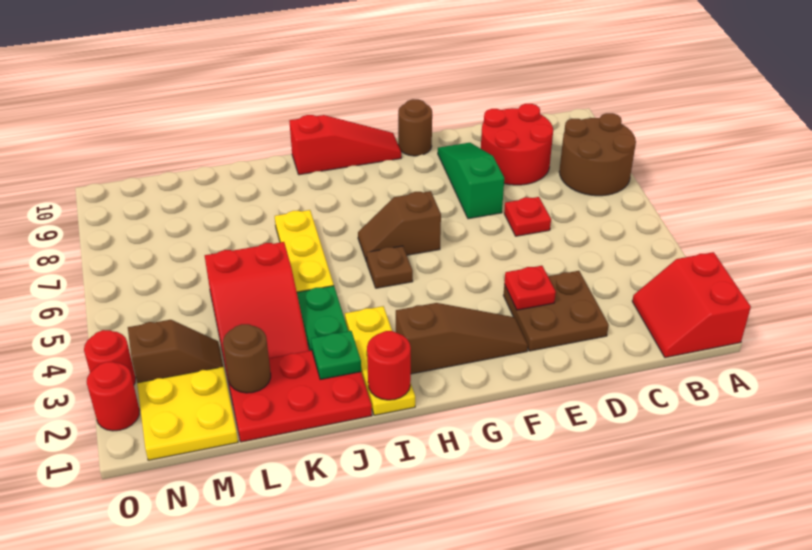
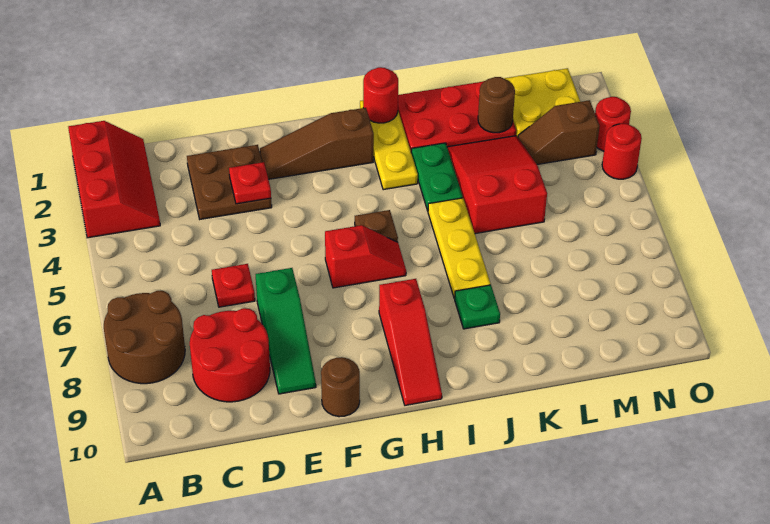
red 2x2 slope [632,252,751,358] -> red 2x3 slope [68,121,160,238]
brown 1x2 slope [358,191,441,262] -> red 1x2 slope [325,225,406,288]
red 1x3 slope [289,115,401,175] -> red 1x3 slope turned to [379,279,442,405]
green 1x1 plate [311,331,361,380] -> green 1x1 plate moved to [454,285,500,329]
red 1x1 round brick [87,362,140,431] -> red 1x1 round brick moved to [602,124,642,179]

